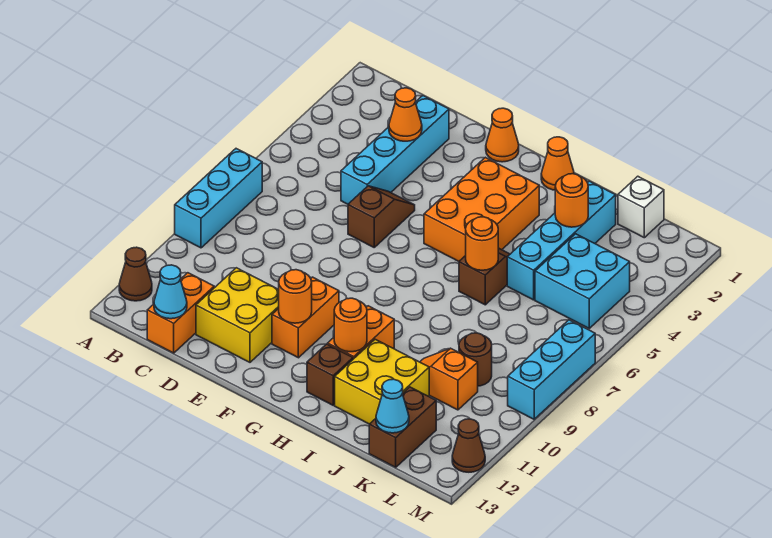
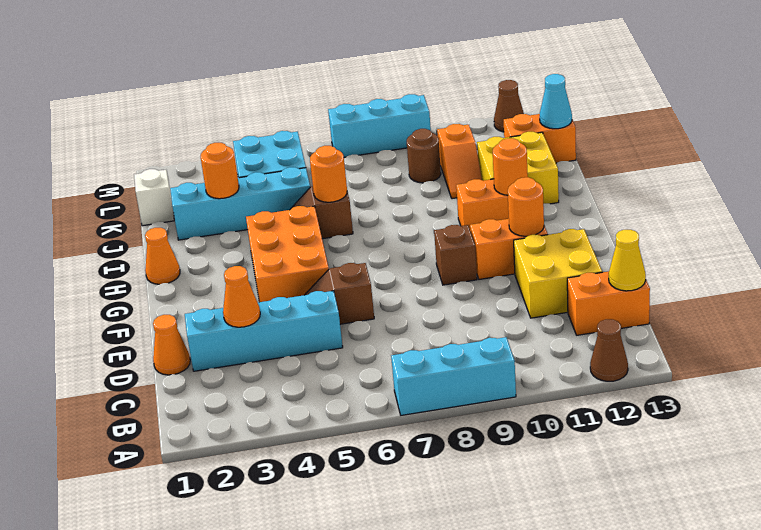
cyan 1x1 cone [154,265,187,319] -> yellow 1x1 cone [609,230,646,291]
orange 1x1 cone [486,108,519,162] -> orange 1x1 cone moved to [153,315,190,375]
orange 2x3 brick [424,157,539,261] -> orange 2x3 brick turned to [246,206,329,302]
brown 1x1 brick [307,344,353,405] -> brown 1x1 brick moved to [434,225,477,285]
brown 1x2 brick [369,387,436,467] -> orange 1x2 brick [504,114,576,163]

